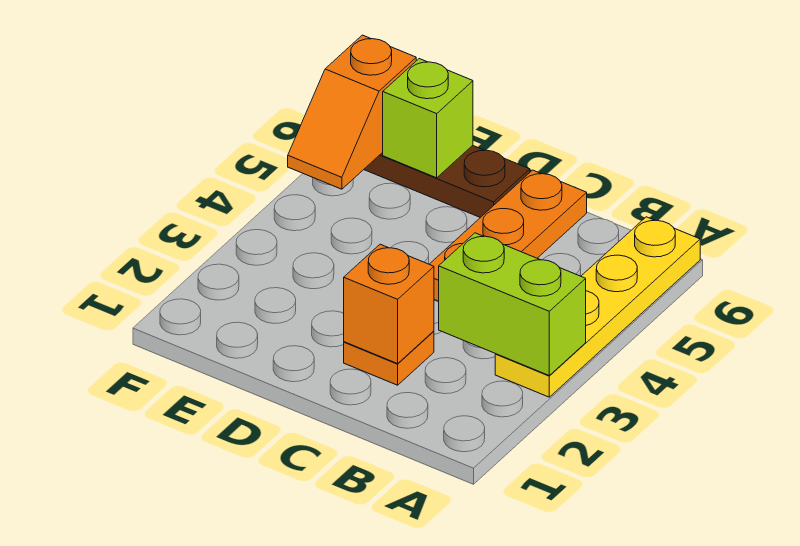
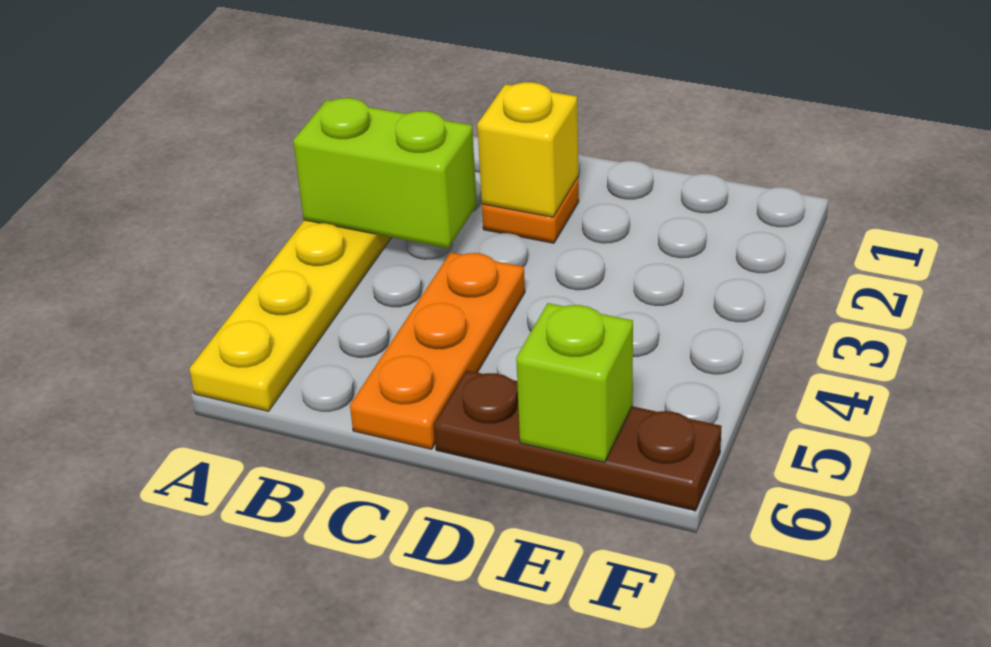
orange 1x1 brick [344,244,434,364] -> yellow 1x1 brick [477,82,578,217]
orange 1x2 slope [288,35,416,189] -> none

